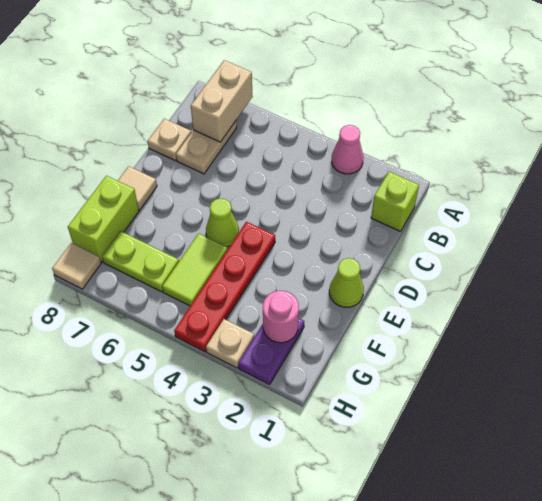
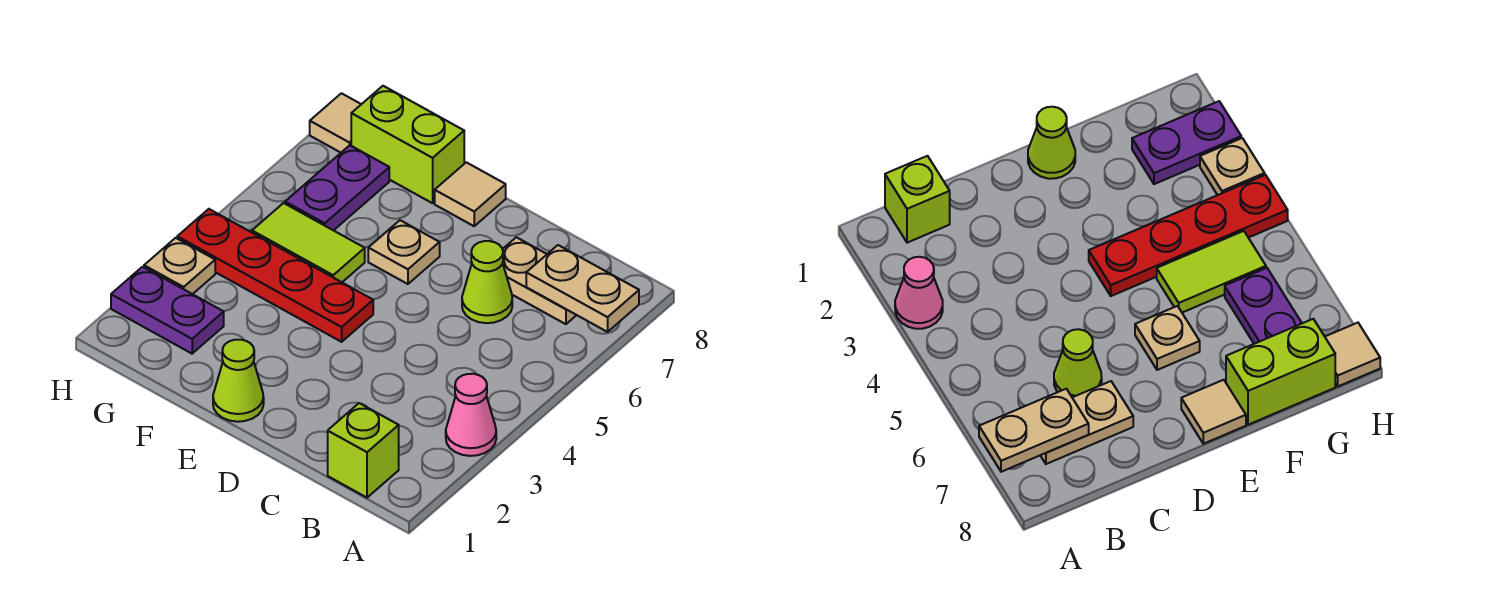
tan 1x2 brick [191,60,253,142] -> tan 1x2 plate [526,245,639,332]
tan 1x1 plate [148,119,191,160] -> tan 1x1 plate moved to [368,220,440,284]
lime 1x1 cone [206,198,239,247] -> lime 1x1 cone moved to [462,241,512,323]
pink 1x1 round brick [263,291,299,343] -> none
lime 1x2 plate [102,231,179,292] -> purple 1x2 plate [285,145,389,231]

